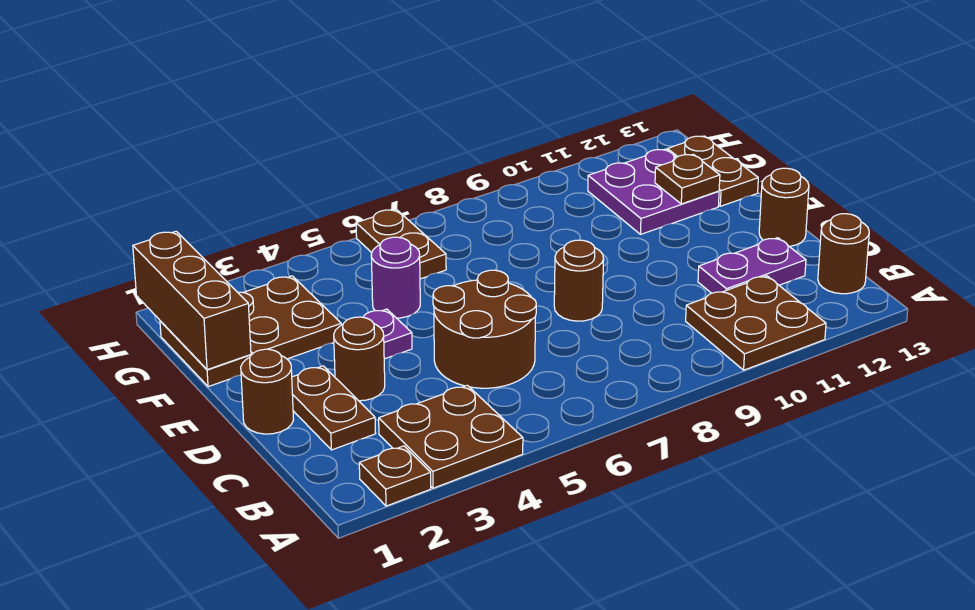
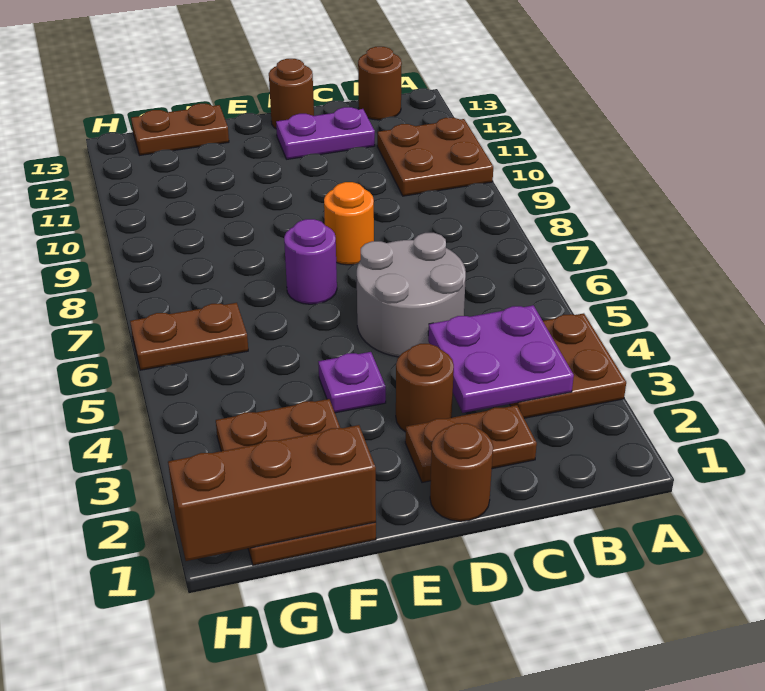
brown 1x1 plate [359,446,431,506] -> none
brown 2x2 round brick [433,270,536,388] -> grey 2x2 round brick [357,233,466,357]
purple 1x2 plate [698,238,806,293] -> purple 1x2 plate turned to [276,107,375,159]
brown 1x1 round brick [554,240,604,321] -> orange 1x1 round brick [324,182,374,265]
purple 1x1 round brick [371,237,420,318] -> purple 1x1 round brick moved to [284,219,337,304]
purple 2x2 plate [588,149,719,234] -> purple 2x2 plate moved to [428,305,574,413]
brown 1x1 plate [655,154,720,204] -> none

